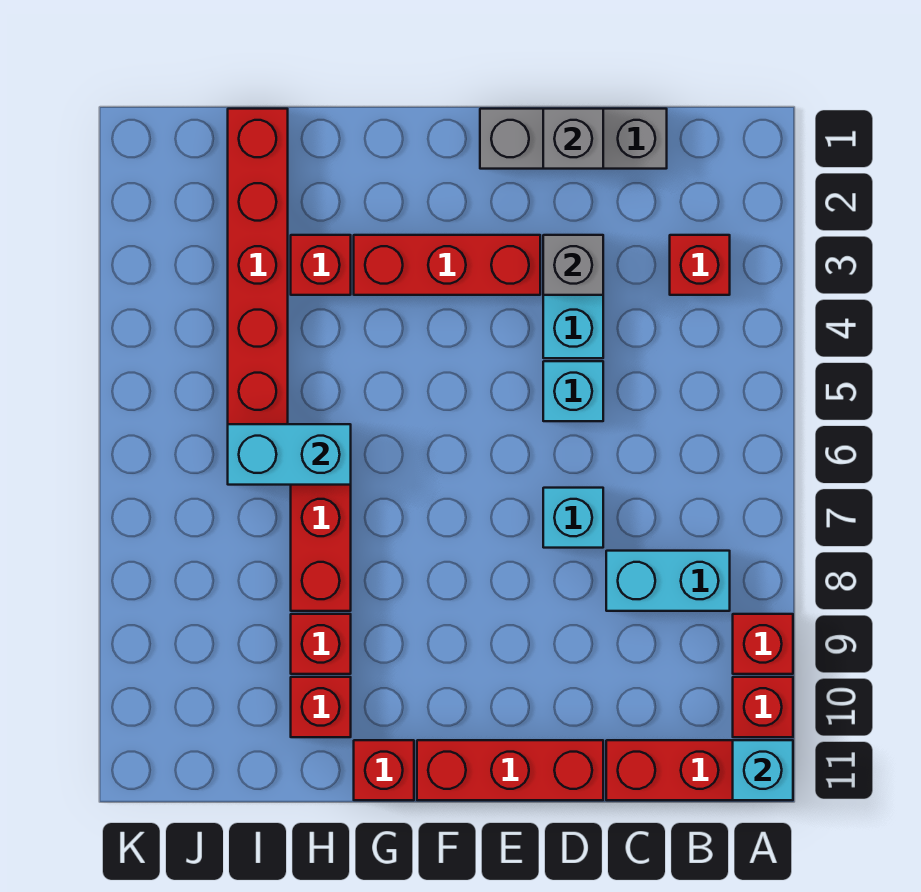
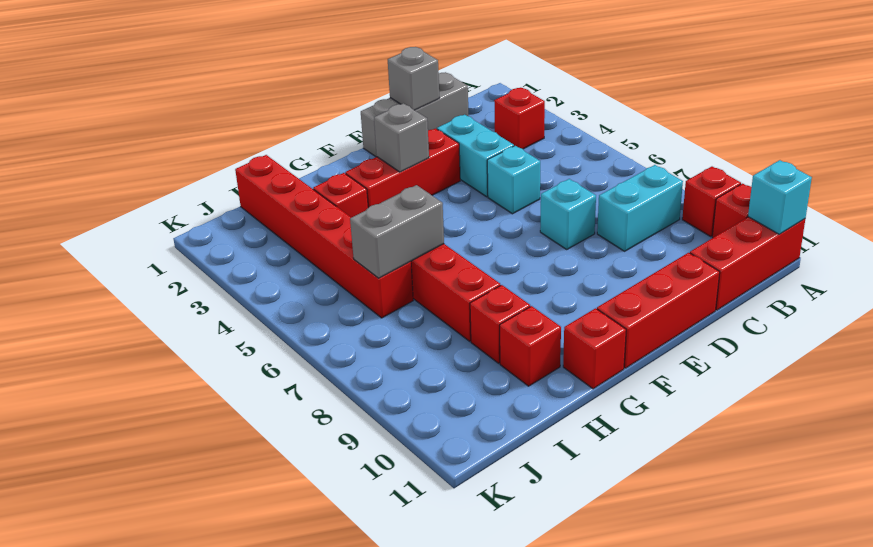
grey 1x1 brick [543,235,603,295] -> grey 1x1 brick moved to [374,103,429,172]
cyan 1x2 brick [228,424,351,485] -> grey 1x2 brick [350,185,444,278]

